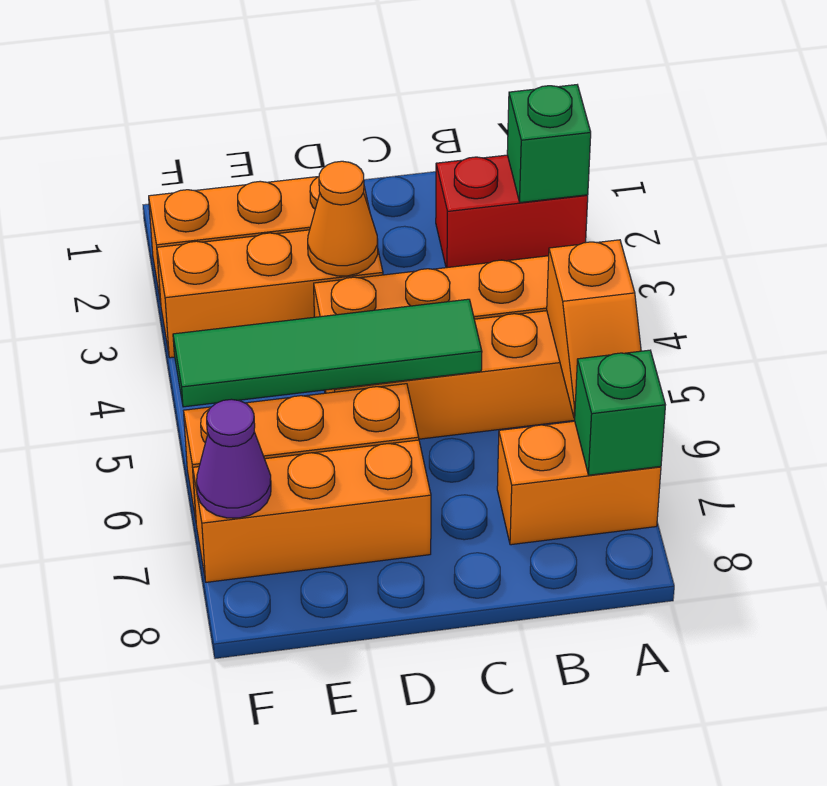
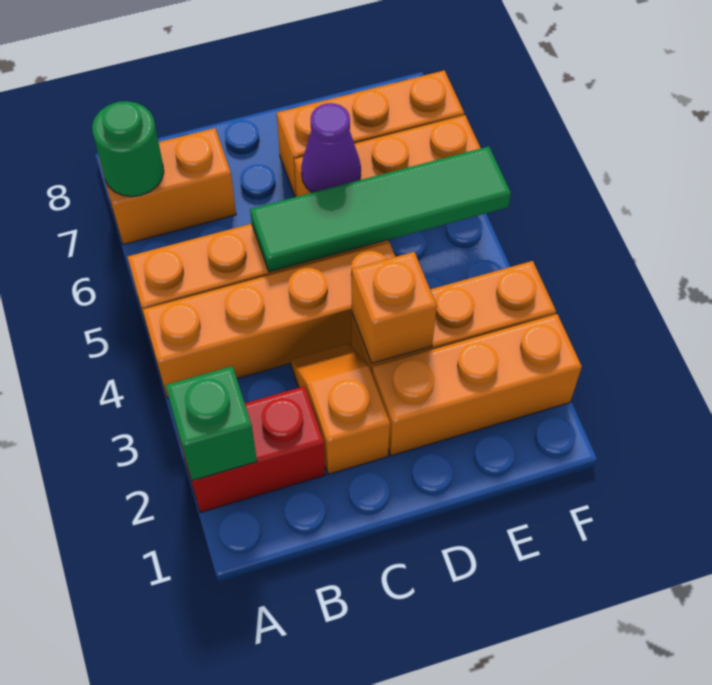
orange 1x2 slope [547,240,641,418] -> orange 1x2 slope moved to [291,343,390,474]
green 1x1 brick [575,350,665,475] -> green 1x1 round brick [92,101,164,197]
orange 1x1 cone [308,161,378,276] -> orange 1x1 brick [352,252,437,364]
purple 1x1 cone [197,399,271,518] -> purple 1x1 cone moved to [301,103,361,193]

